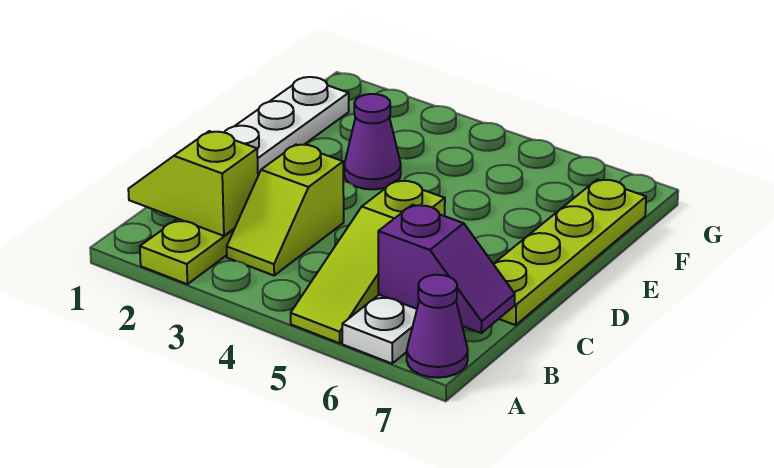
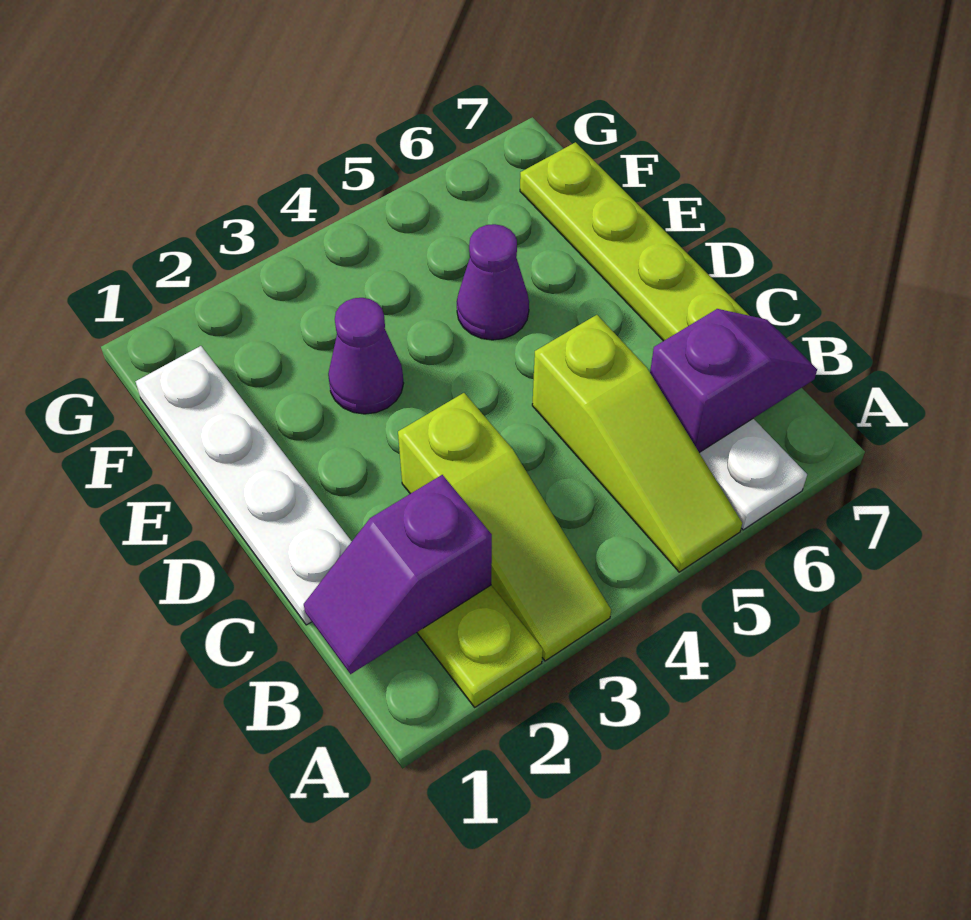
purple 1x1 cone [407,275,468,378] -> purple 1x1 cone moved to [457,224,529,340]
lime 1x2 slope [128,131,258,236] -> purple 1x2 slope [304,475,492,674]
lime 1x2 slope [227,145,344,275] -> lime 1x3 slope [398,393,611,661]

